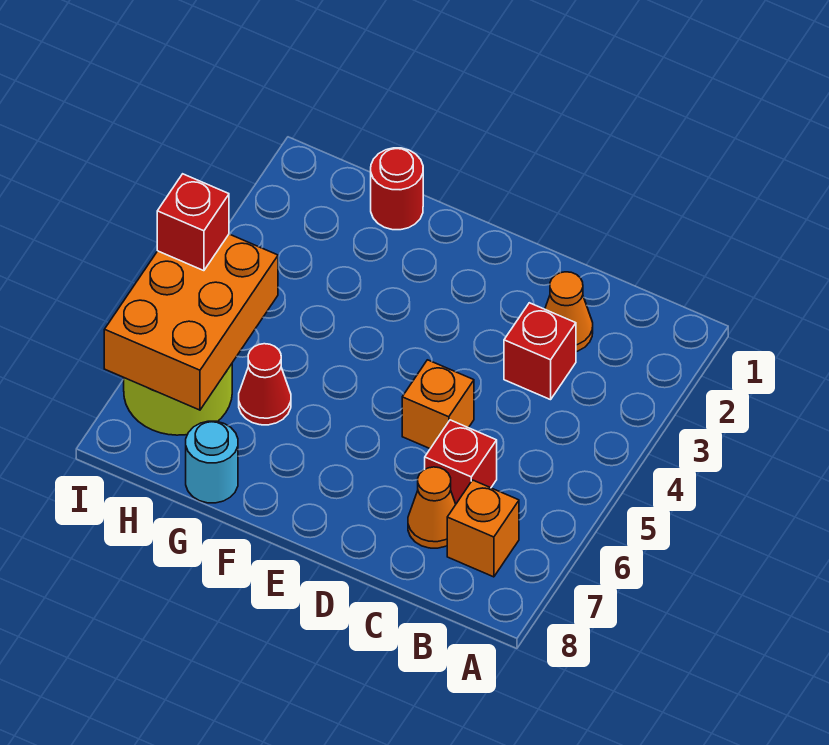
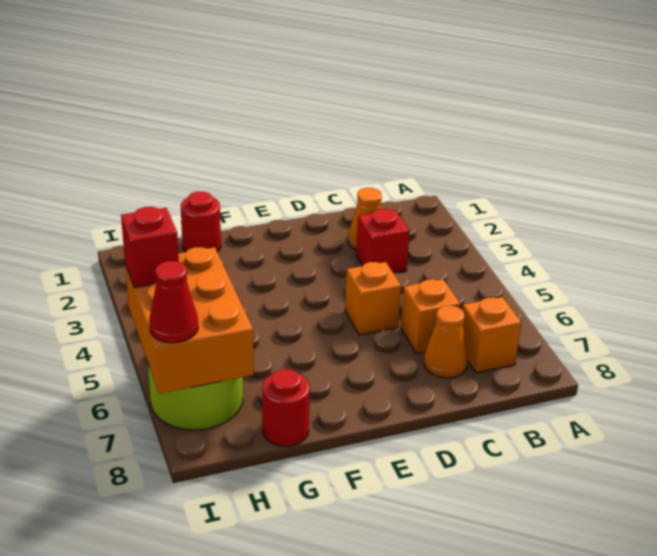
red 1x1 brick [425,420,497,504] -> orange 1x1 brick [401,279,460,353]
red 1x1 cone [239,344,291,425] -> red 1x1 cone moved to [149,261,198,343]
cyan 1x1 round brick [186,421,238,503] -> red 1x1 round brick [262,369,310,446]

